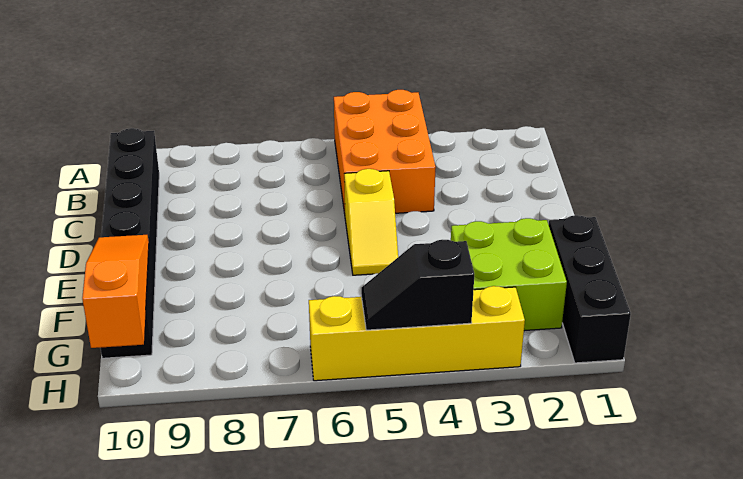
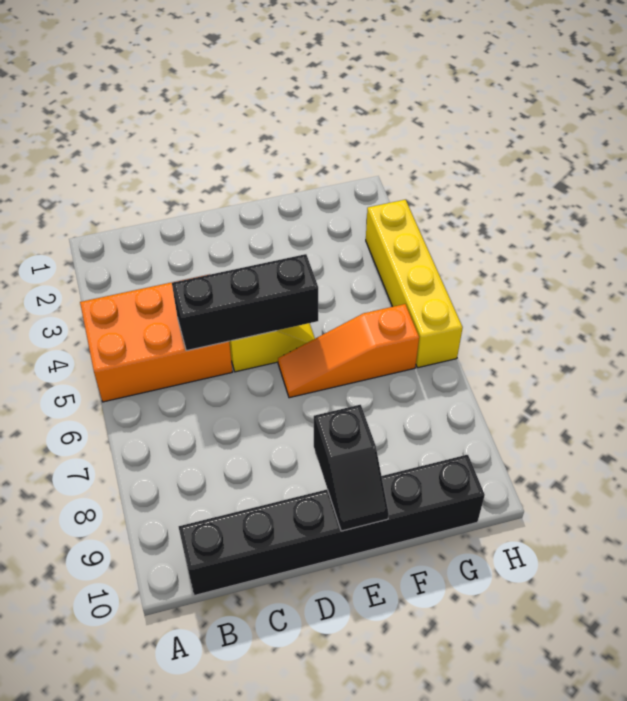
black 1x3 brick [549,215,631,363] -> black 1x3 brick moved to [172,254,318,351]
lime 2x2 brick [451,218,567,331] -> none
orange 1x3 slope [82,235,149,348] -> orange 1x3 slope moved to [278,304,419,398]
black 1x2 slope [361,240,474,330] -> black 1x2 slope moved to [314,405,389,531]

